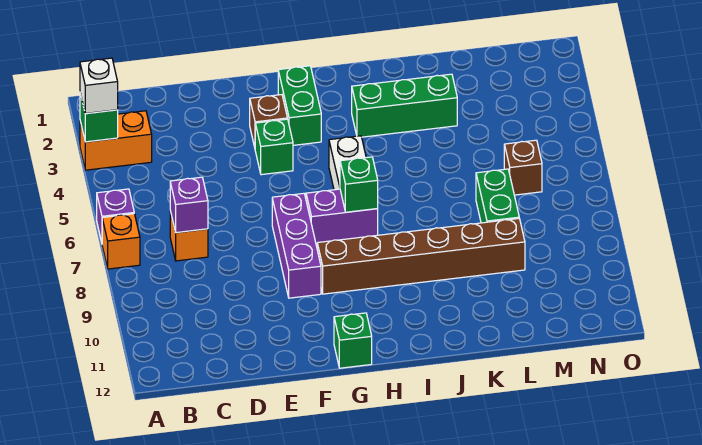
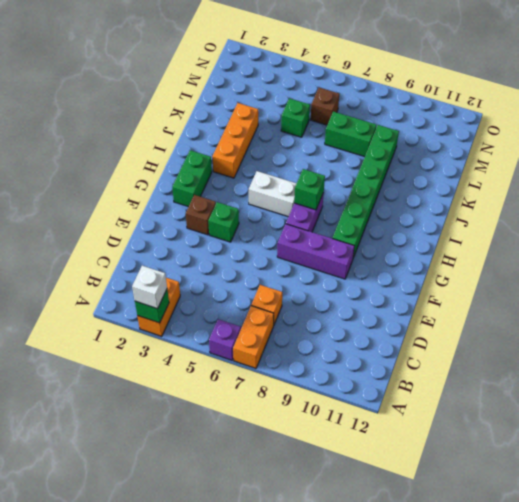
orange 1x1 brick [102,214,140,269] -> orange 1x2 brick [233,306,274,368]
purple 1x1 brick [170,177,208,233] -> none
green 1x2 brick [278,66,321,145] -> green 1x2 brick turned to [172,150,212,207]
brown 1x6 brick [317,218,525,294] -> green 1x6 brick [332,125,399,258]
green 1x1 brick [334,313,372,368] -> green 1x1 brick moved to [281,98,310,137]
green 1x3 brick [352,74,457,137] -> orange 1x3 brick [212,103,258,178]

